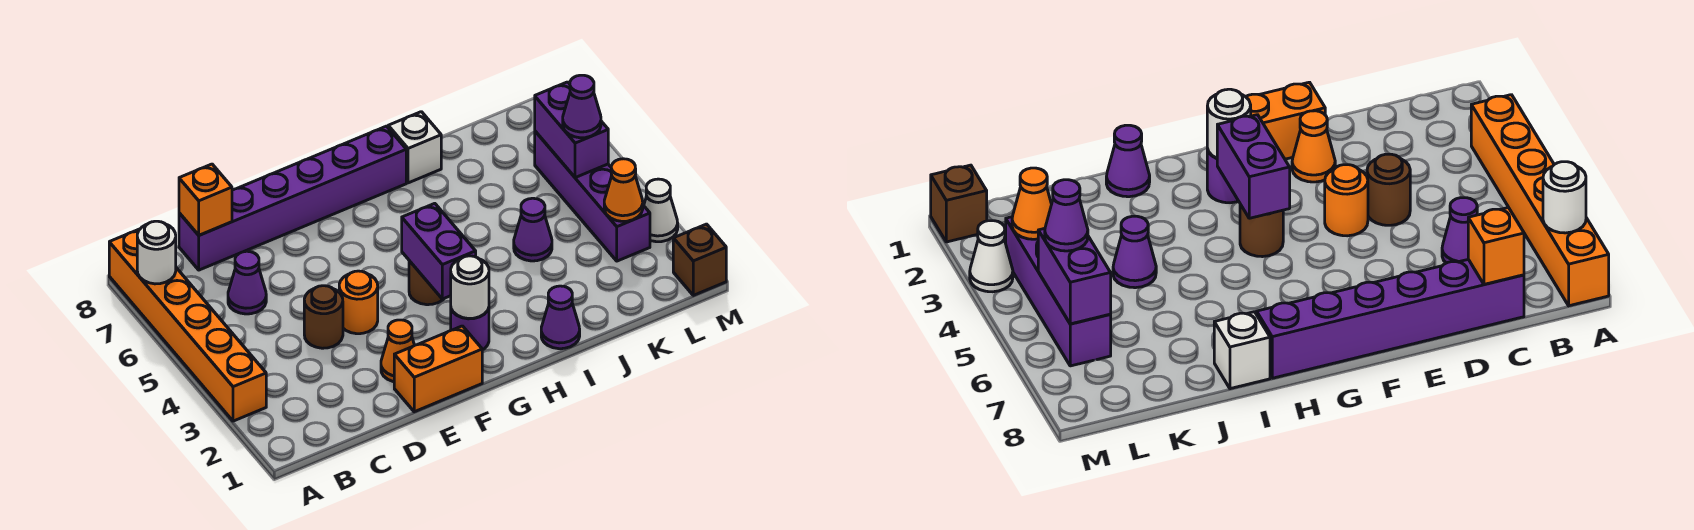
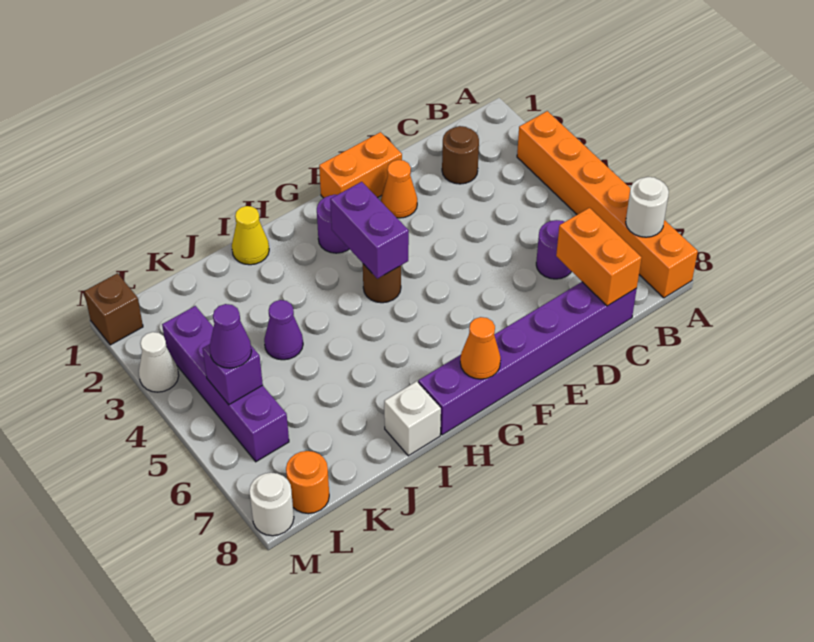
purple 1x1 cone [228,251,266,314] -> purple 1x1 round brick [536,220,571,279]
orange 1x1 brick [179,164,232,235] -> orange 1x2 brick [556,208,642,306]
brown 1x1 round brick [304,286,343,348] -> brown 1x1 round brick moved to [442,126,479,184]
orange 1x1 round brick [339,271,378,334] -> orange 1x1 round brick moved to [286,451,329,514]
white 1x1 round brick [451,256,489,319] -> white 1x1 round brick moved to [249,473,294,536]
purple 1x1 cone [541,286,580,349] -> yellow 1x1 cone [232,206,269,265]
orange 1x1 cone [604,159,643,221] -> orange 1x1 cone moved to [460,317,501,379]
purple 1x2 brick [535,82,608,178] -> purple 1x1 brick [203,344,263,405]

